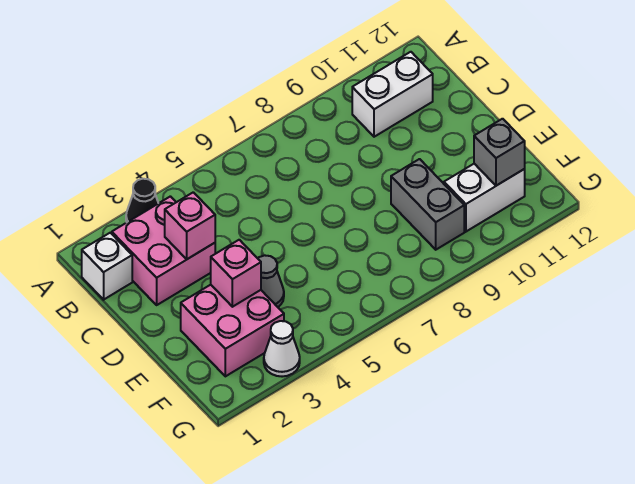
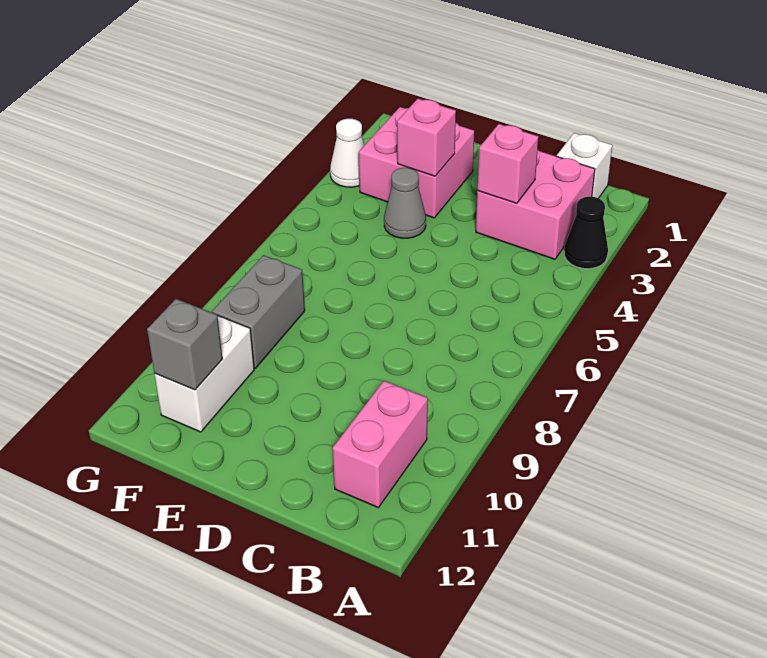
white 1x2 brick [352,52,433,137] -> pink 1x2 brick [333,381,428,508]
grey 1x2 brick [391,159,464,250] -> grey 1x2 brick turned to [212,255,305,368]

